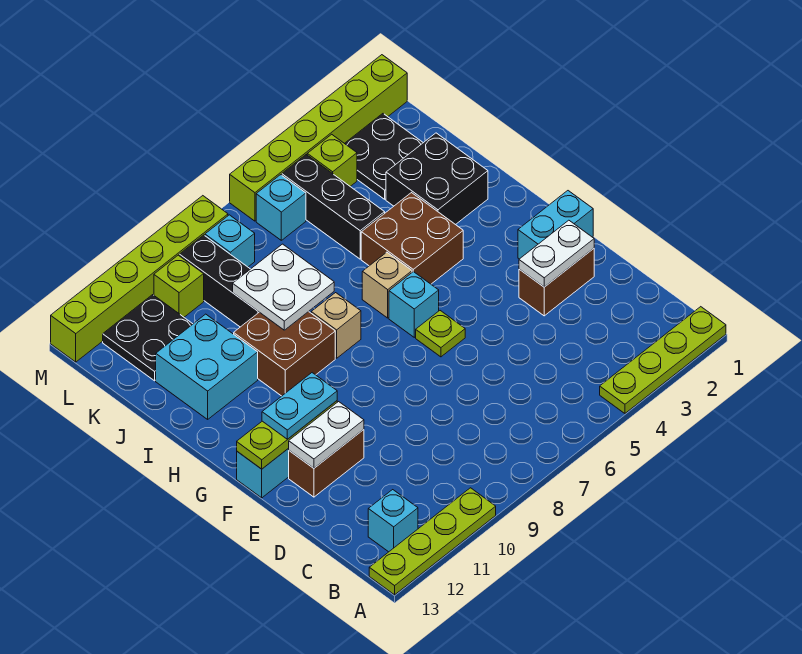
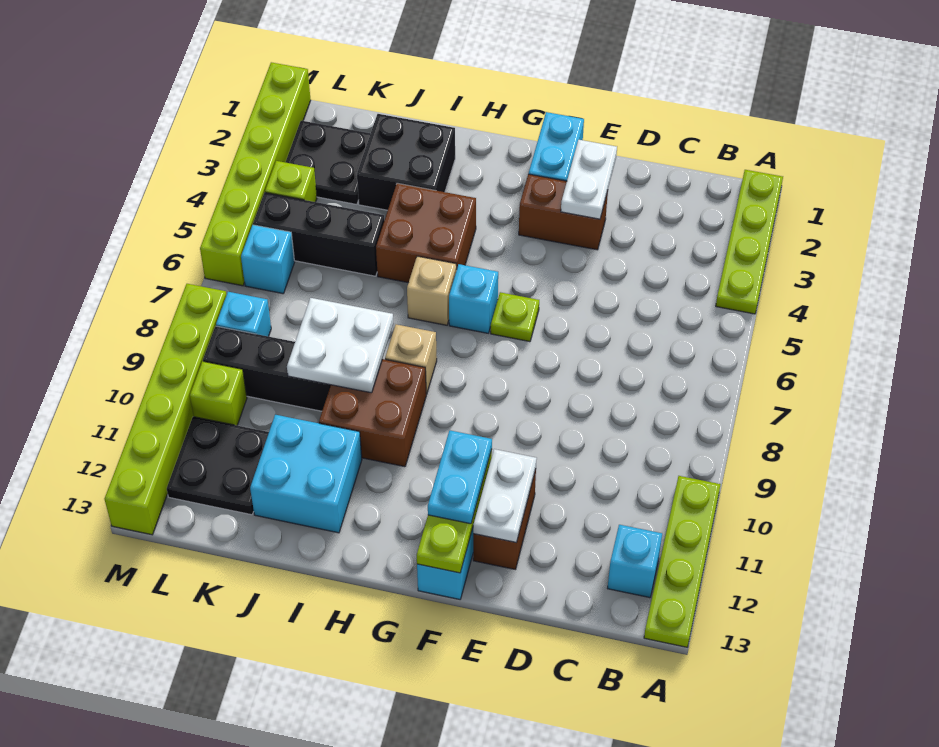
brown 1x2 brick [519,249,594,316] -> brown 1x2 brick turned to [519,174,608,250]

